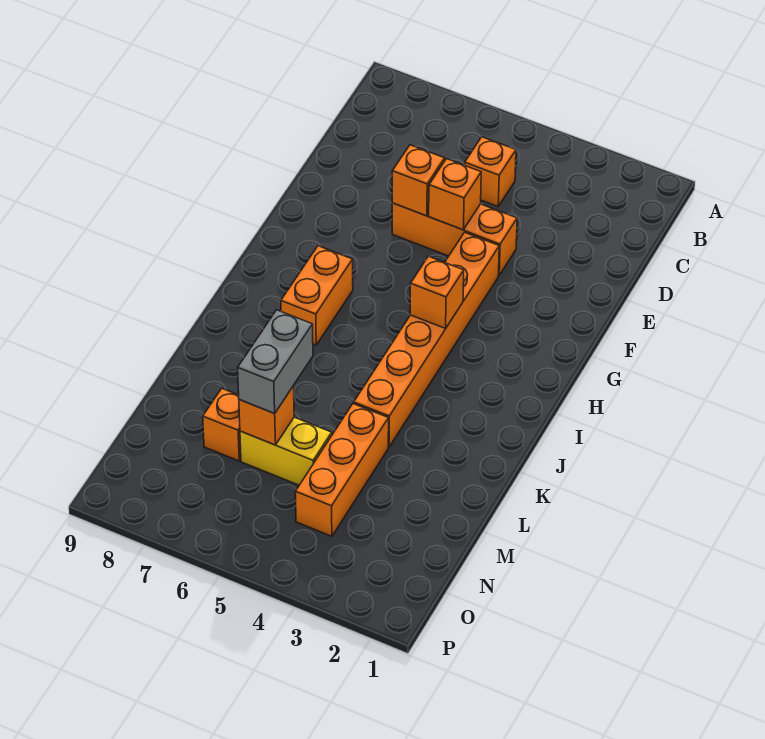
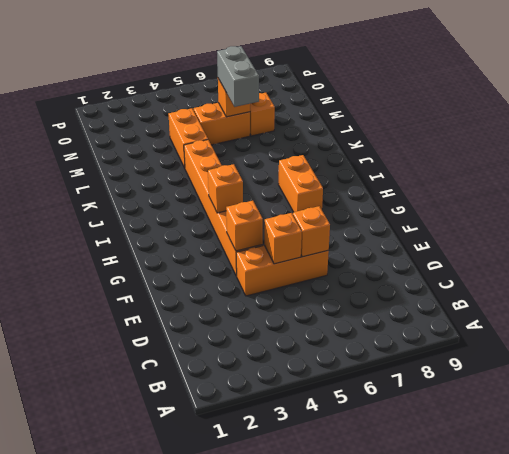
orange 1x1 brick [465,137,516,207] -> orange 1x1 brick moved to [226,201,263,251]
orange 1x3 brick [295,404,389,536] -> orange 1x2 brick [168,108,208,168]
yellow 1x2 brick [240,417,332,485] -> orange 1x2 brick [194,103,250,145]

